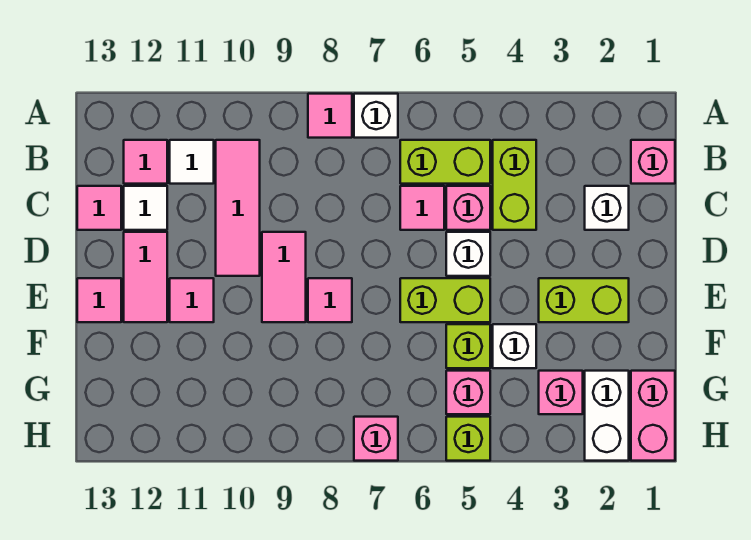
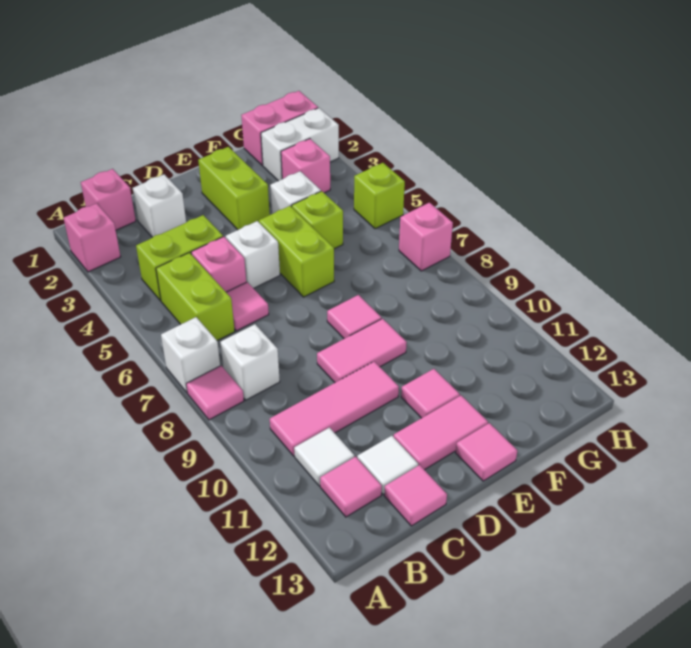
none -> white 1x1 brick [220,324,280,400]
pink 1x1 brick [446,371,490,414] -> pink 1x1 brick moved to [64,203,121,272]

